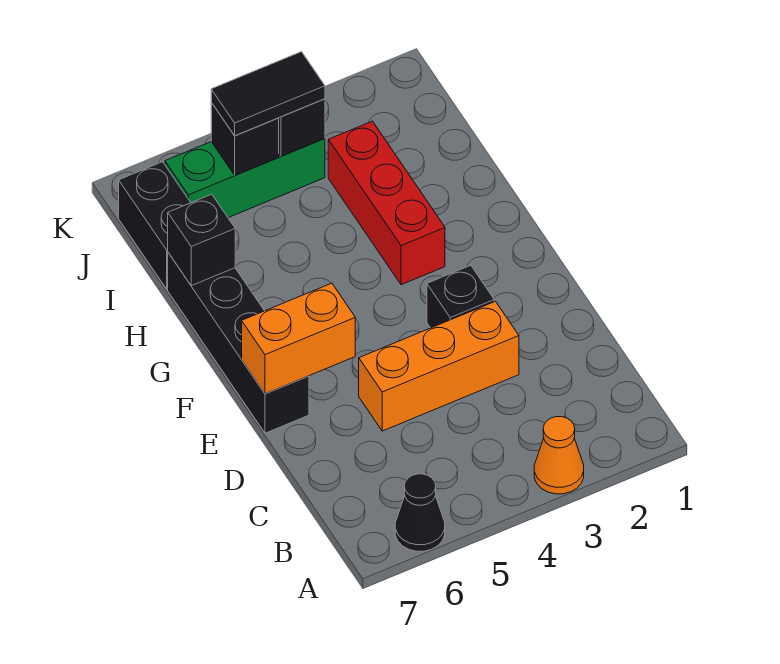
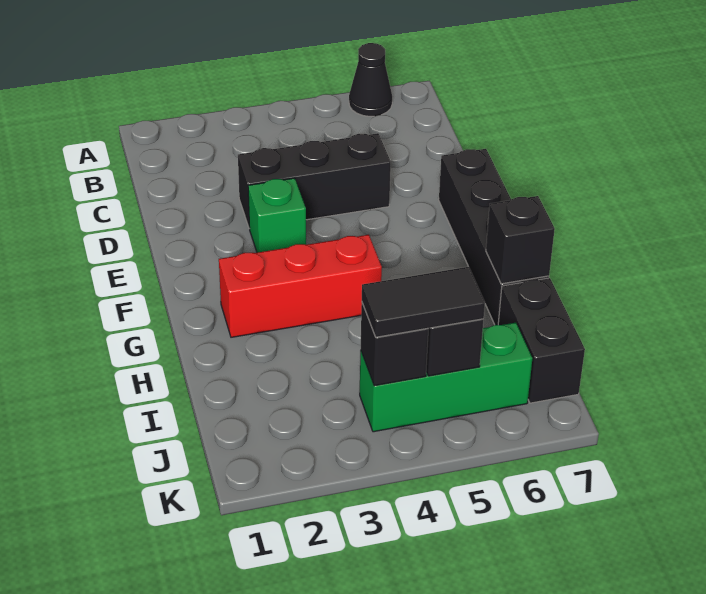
orange 1x1 cone [534,417,584,494] -> none
orange 1x3 brick [359,301,519,431] -> black 1x3 brick [238,133,391,229]
black 1x1 brick [427,265,494,328] -> green 1x1 brick [248,178,306,253]
orange 1x2 brick [242,283,355,394] -> none
red 1x3 brick [328,121,445,285] -> red 1x3 brick turned to [219,235,382,337]

